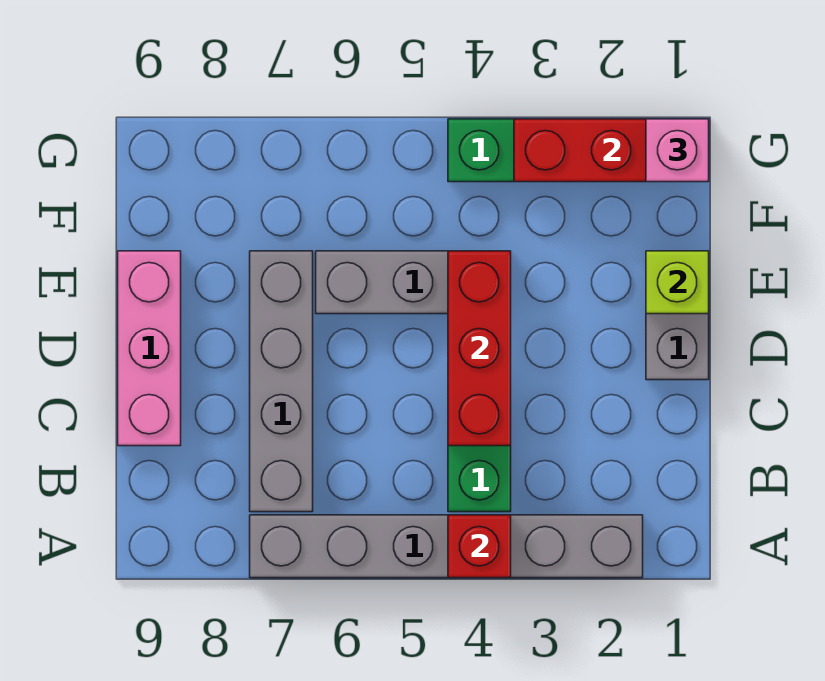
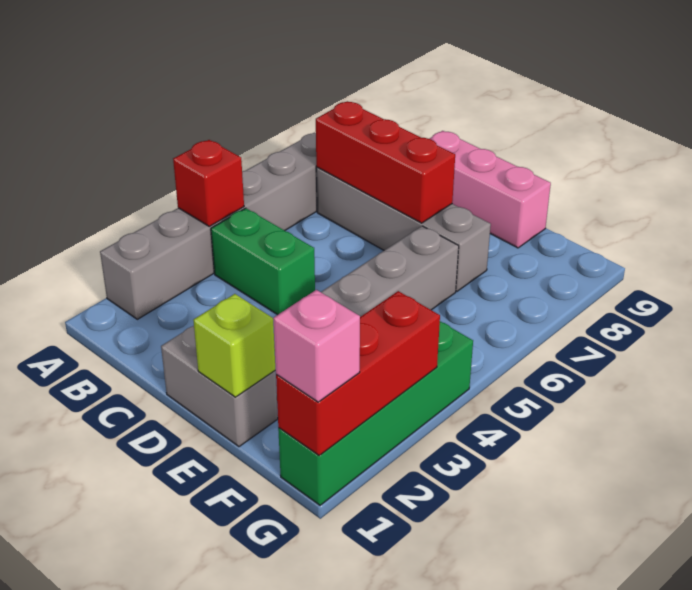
red 1x3 brick [448,251,511,446] -> red 1x3 brick moved to [316,101,455,223]

